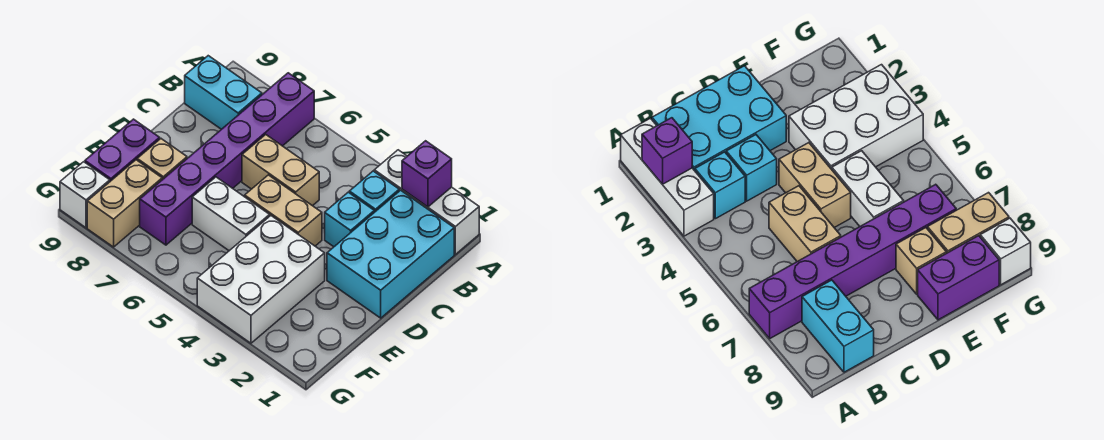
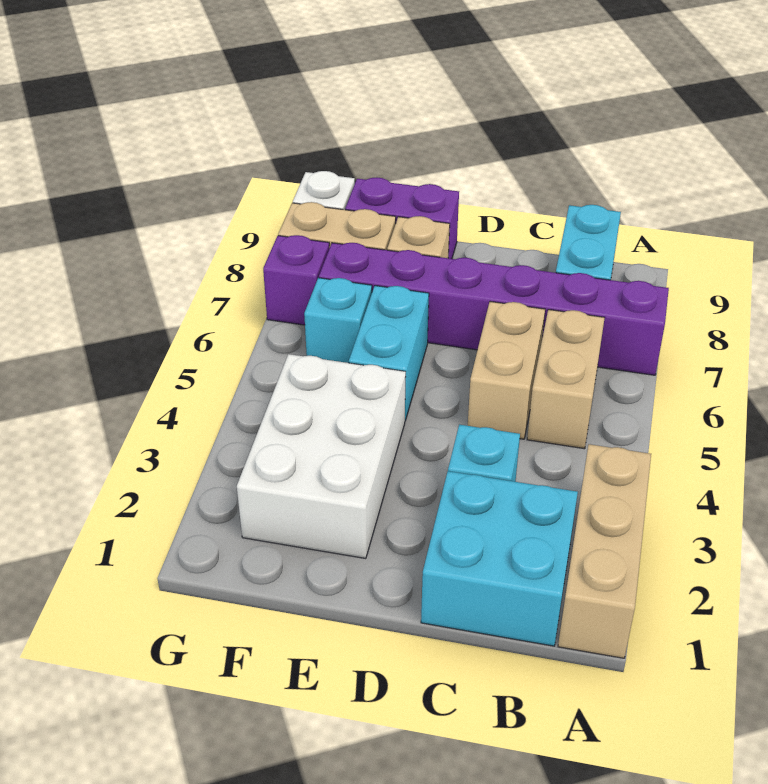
white 1x3 brick [374,150,479,254] -> tan 1x3 brick [558,444,651,658]
purple 1x1 brick [402,141,452,207] -> purple 1x1 brick moved to [263,235,329,325]
cyan 2x3 brick [327,190,454,318] -> cyan 2x2 brick [421,471,578,646]
cyan 1x1 brick [349,171,399,212] -> cyan 1x1 brick moved to [304,278,372,363]
tan 1x2 brick [245,175,322,246] -> tan 1x2 brick moved to [527,310,605,449]
white 2x3 brick [197,216,325,343] -> white 2x3 brick turned to [237,354,406,559]
white 1x2 brick [192,177,270,251] -> cyan 1x2 brick [349,286,429,421]

